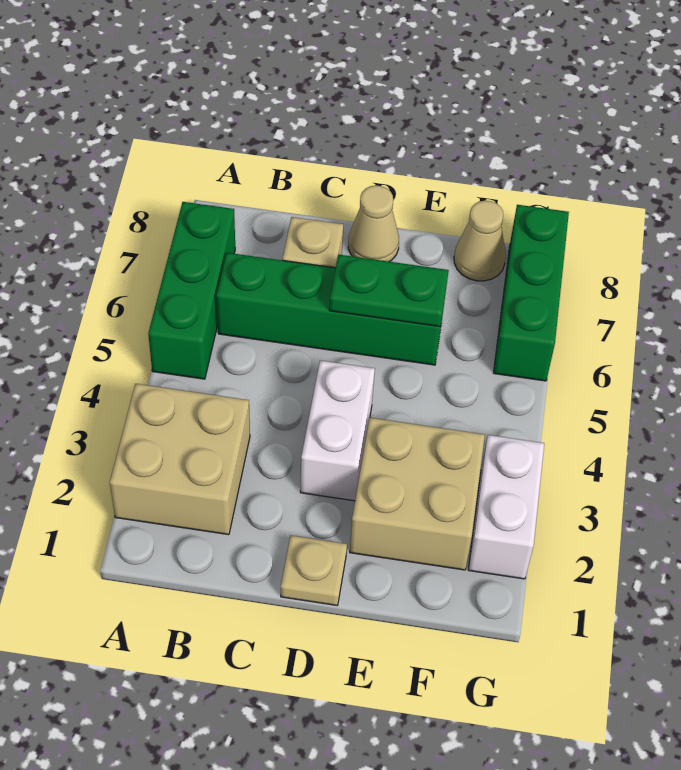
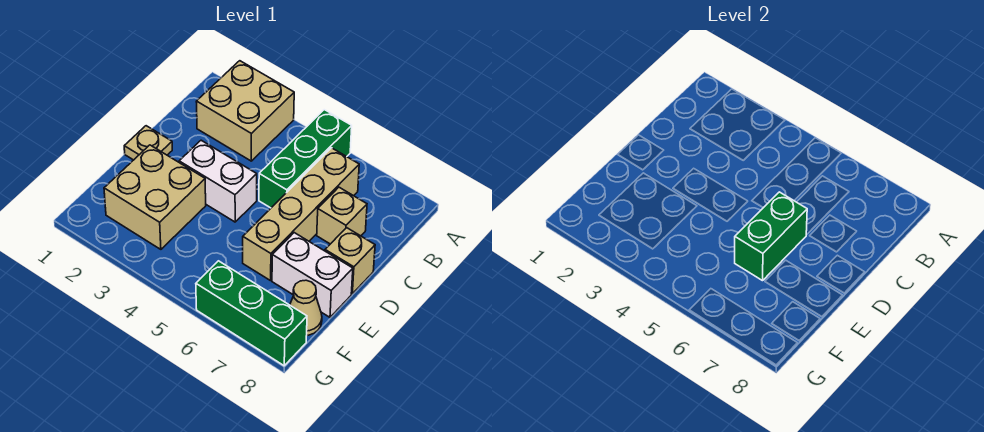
green 1x3 brick [148,202,235,379] -> green 1x3 brick turned to [259,110,352,208]
green 1x4 brick [216,253,446,365] -> tan 1x4 brick [243,148,359,281]
green 1x2 plate [329,255,449,327] -> green 1x2 brick [735,192,807,281]
tan 1x1 cone [348,185,399,262] -> tan 1x1 brick [325,228,375,294]
white 1x2 brick [468,435,544,579] -> white 1x2 brick moved to [272,233,353,317]

